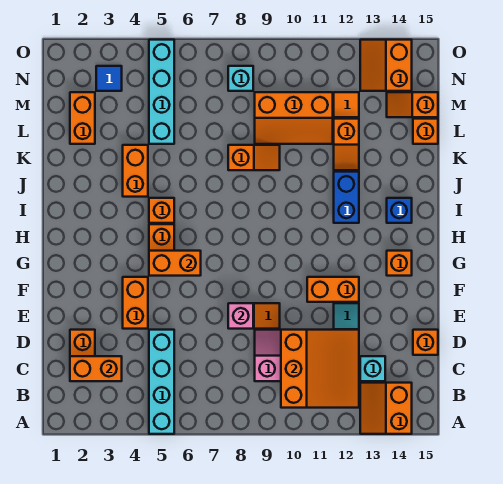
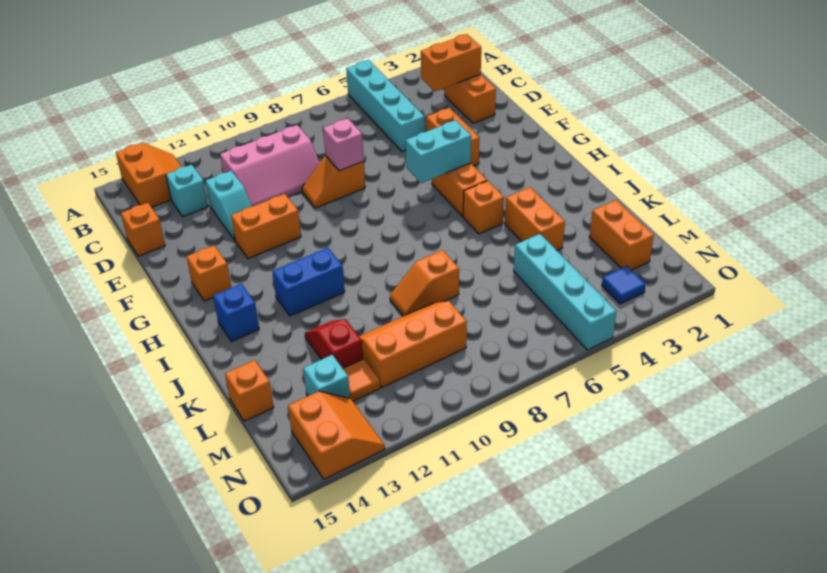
orange 3x3 slope [281,330,359,408] -> none
orange 1x2 brick [149,251,201,276] -> cyan 1x2 brick [406,120,471,183]
blue 1x2 brick [334,172,359,223] -> blue 1x2 brick turned to [272,248,345,316]
orange 1x2 slope [334,119,359,170] -> red 1x2 slope [305,319,363,368]
orange 1x2 slope [387,92,438,117] -> none
cyan 1x1 brick [228,66,253,91] -> cyan 1x1 brick moved to [303,355,350,398]

